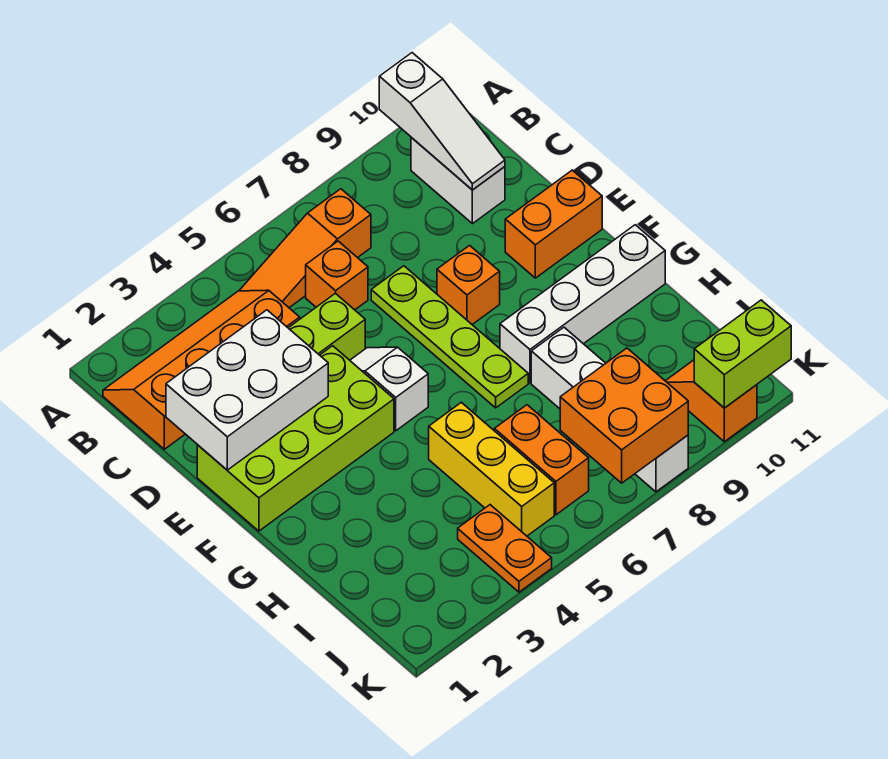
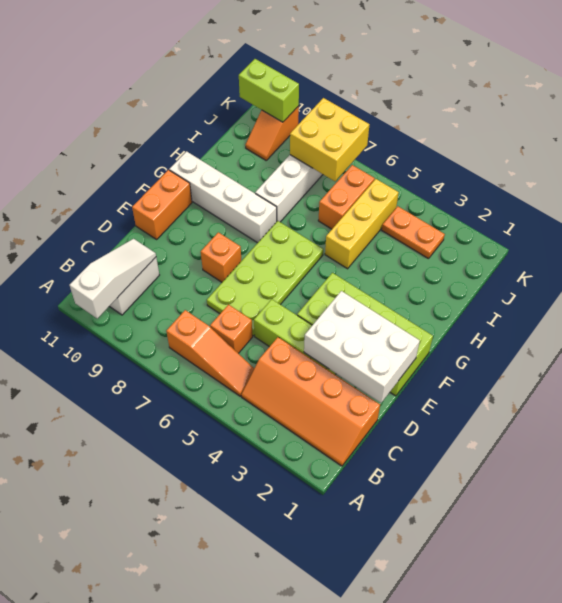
lime 1x4 plate [371,266,528,408] -> lime 2x4 plate [207,221,323,336]
white 1x2 slope [350,347,428,431] -> none
orange 1x2 brick [505,170,602,278] -> orange 1x2 brick turned to [132,170,192,239]
orange 1x2 plate [458,505,552,592] -> orange 1x2 plate turned to [382,206,445,259]
orange 2x2 brick [560,348,688,483] -> yellow 2x2 brick [290,98,369,181]

